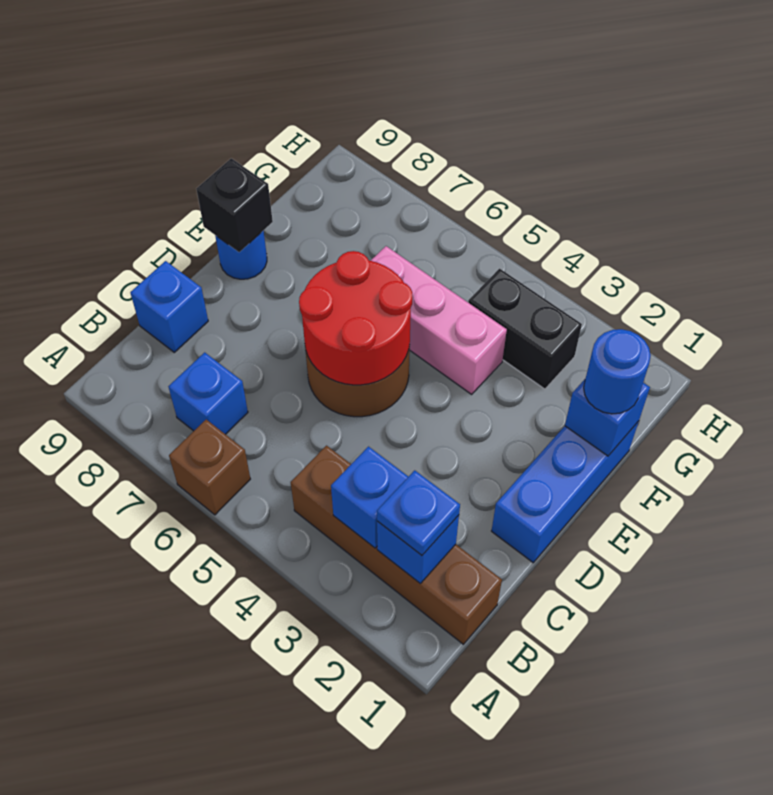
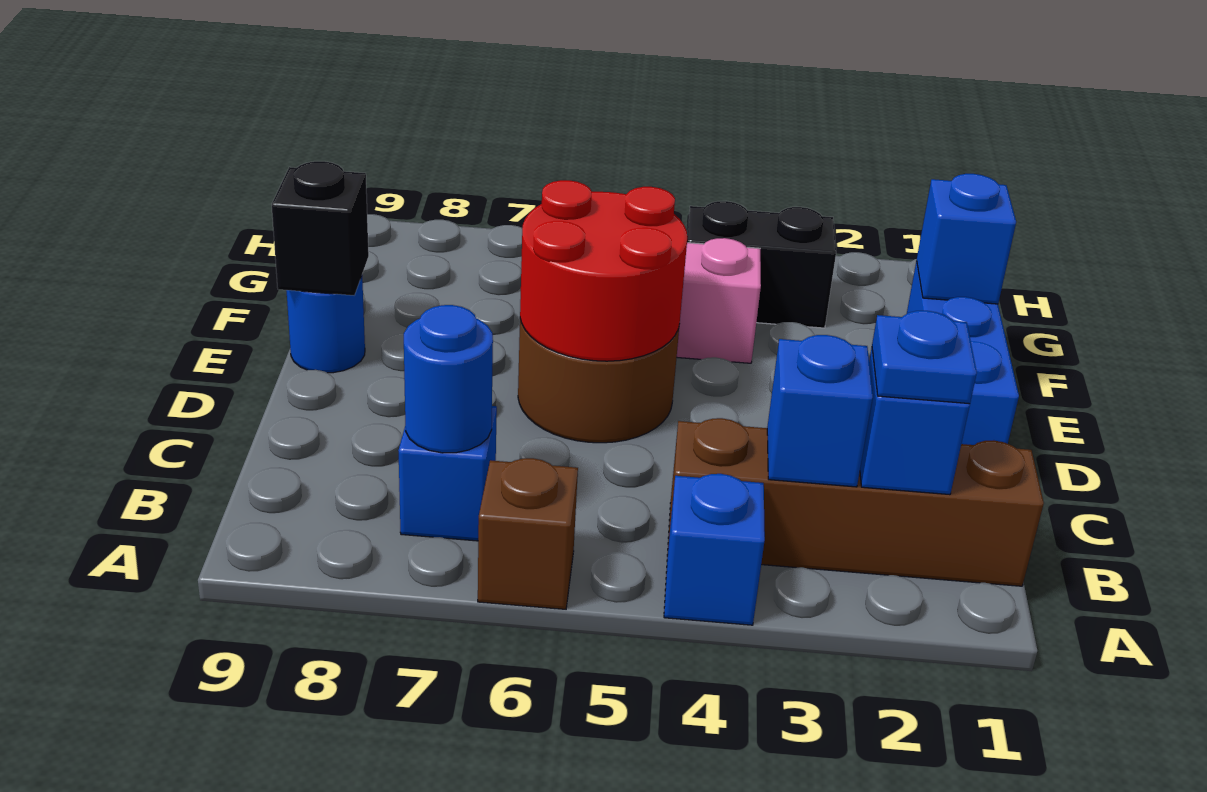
blue 1x1 brick [130,261,208,352] -> blue 1x1 brick moved to [664,474,765,625]
blue 1x1 round brick [584,329,651,414] -> blue 1x1 round brick moved to [404,305,493,453]

